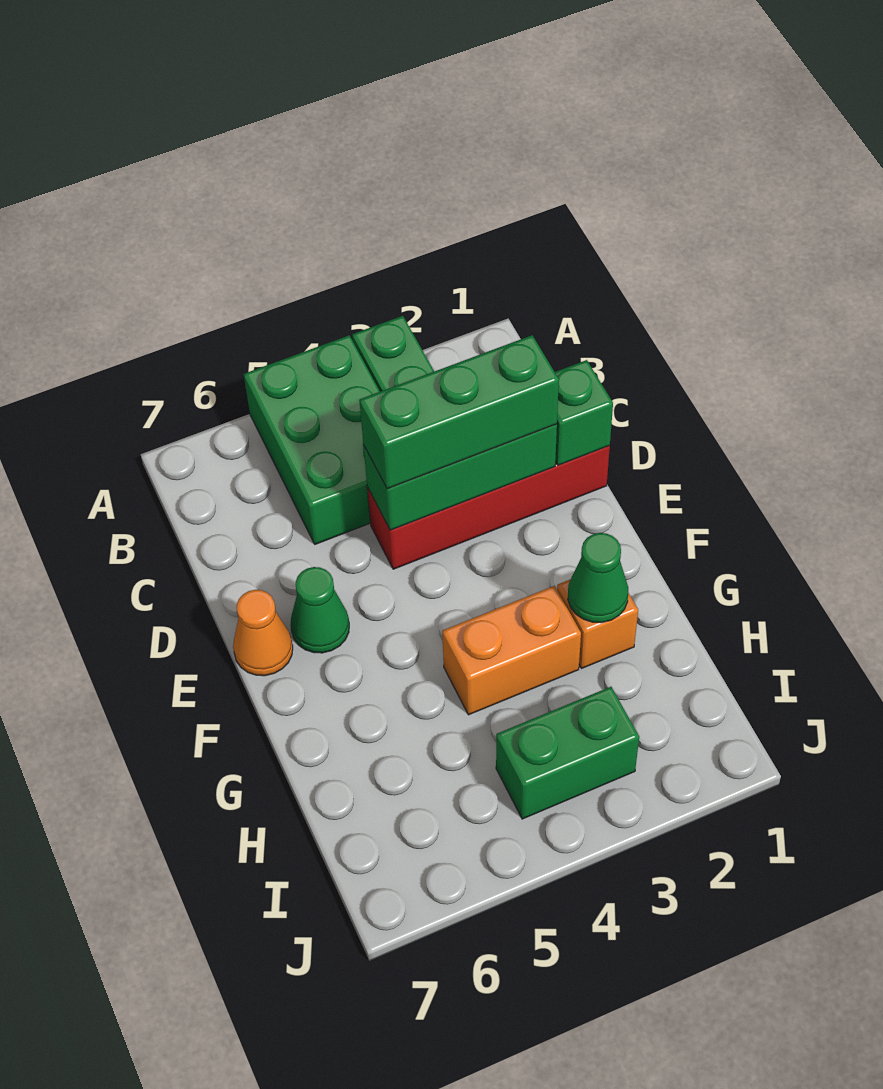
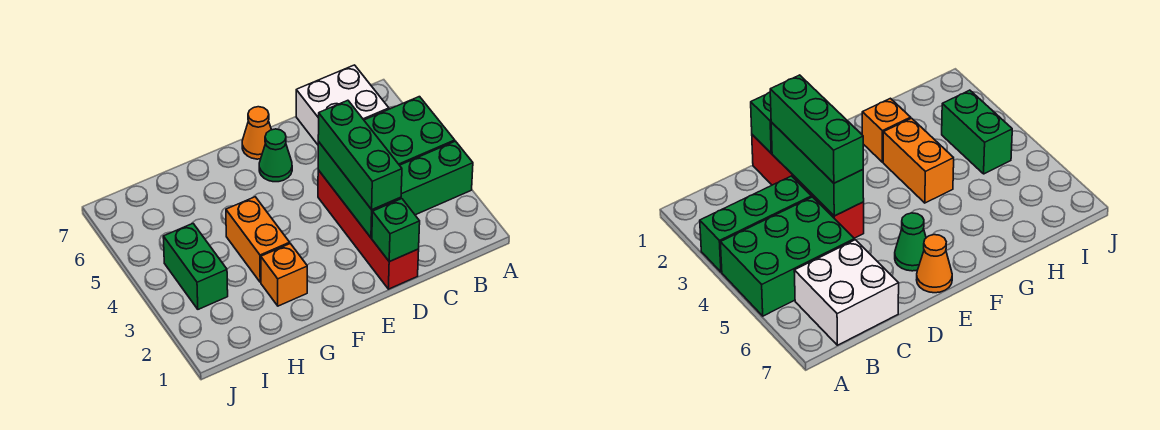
none -> white 2x2 brick [296,65,389,145]
green 1x1 cone [568,533,628,623] -> none

